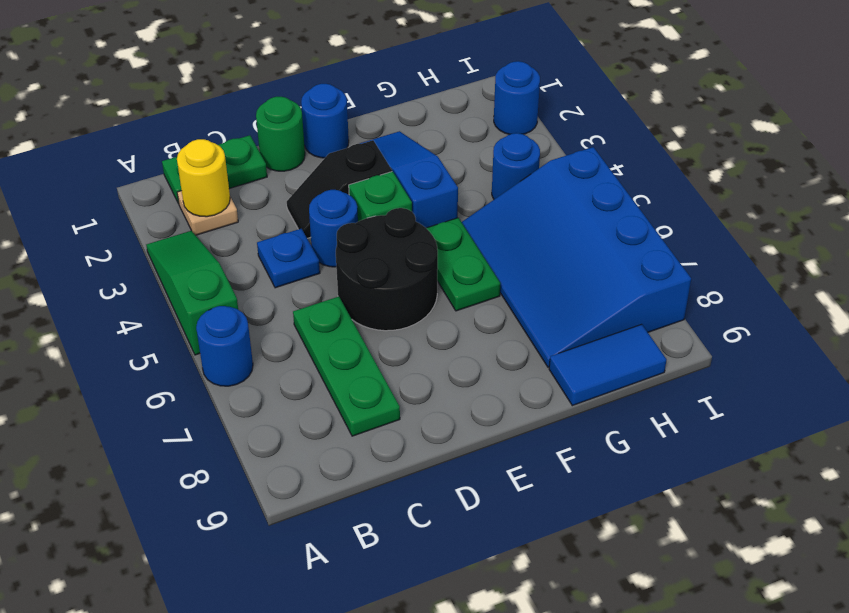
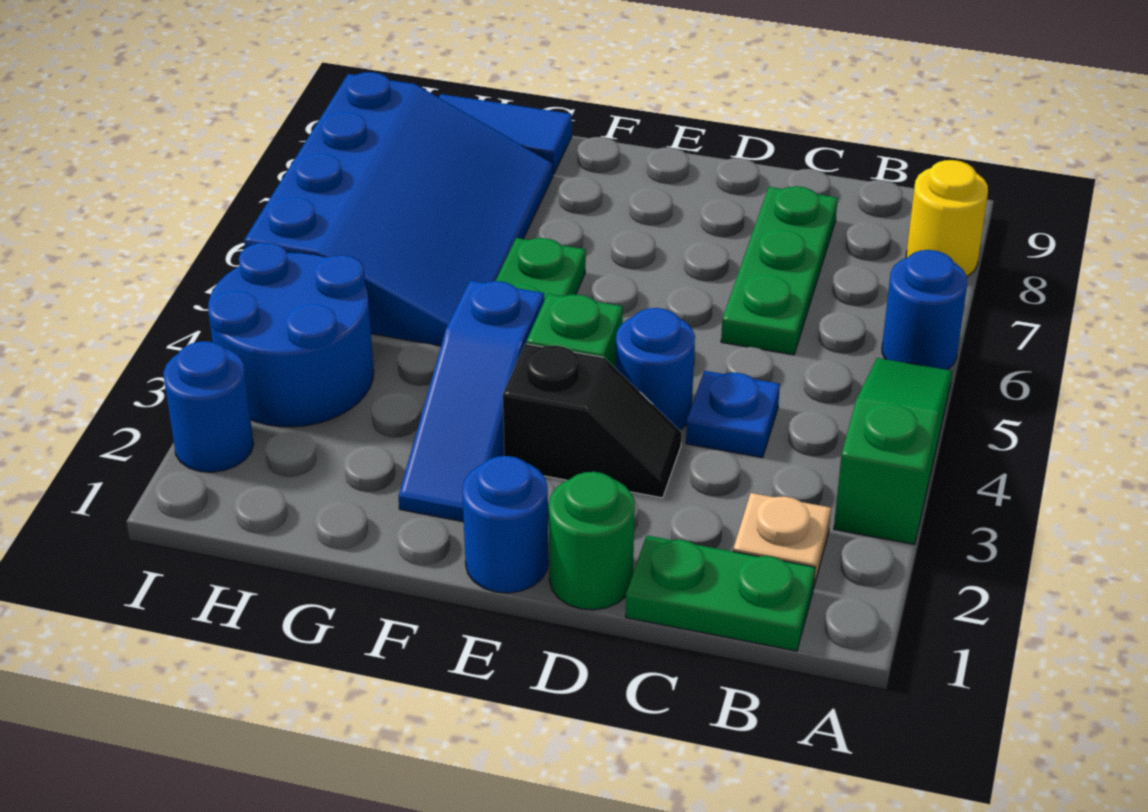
green 1x3 slope [146,231,238,355] -> green 1x3 slope turned to [834,358,953,544]
yellow 1x1 round brick [177,139,230,217] -> yellow 1x1 round brick moved to [906,160,988,276]
black 2x2 round brick [336,208,438,331] -> none
blue 1x1 round brick [492,133,540,199] -> blue 2x2 round brick [208,242,374,427]

